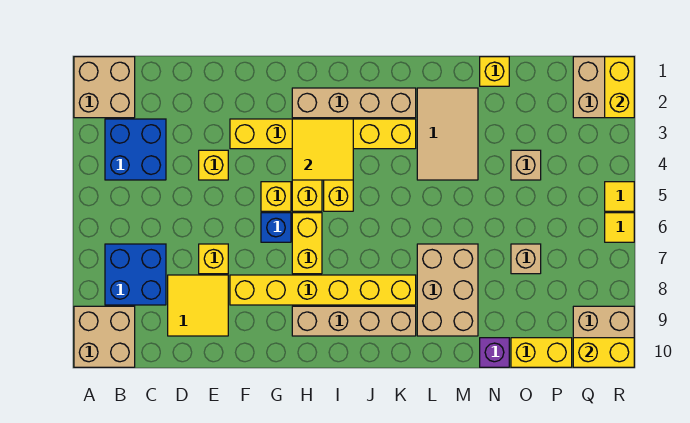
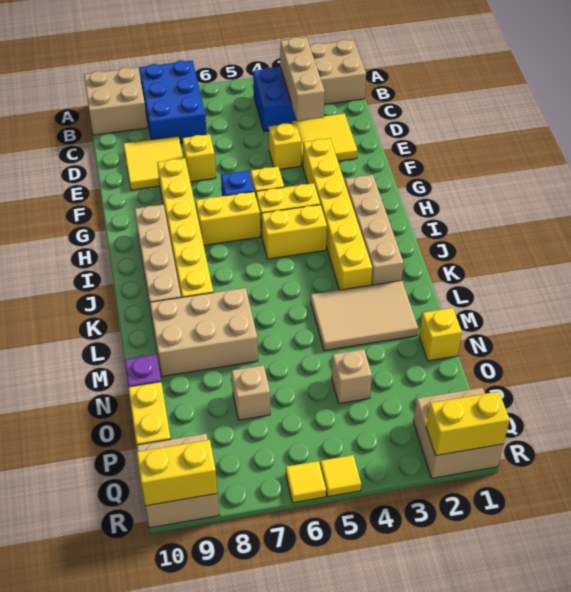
none -> tan 1x3 brick [280,37,325,121]
blue 2x2 brick [105,244,166,305] -> blue 2x3 brick [139,60,207,143]
yellow 2x2 tile [292,119,353,180] -> yellow 2x2 tile moved to [291,113,357,166]
yellow 1x2 brick [573,338,634,367] -> yellow 1x2 brick turned to [137,440,218,506]

